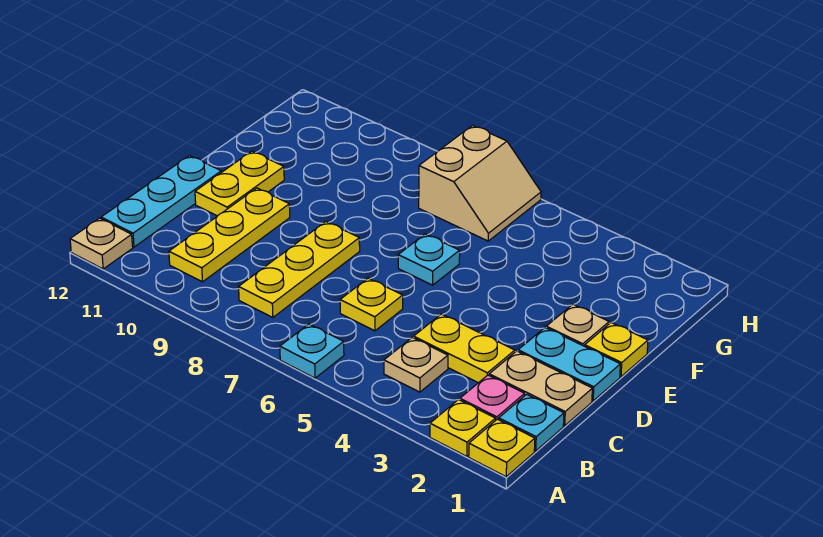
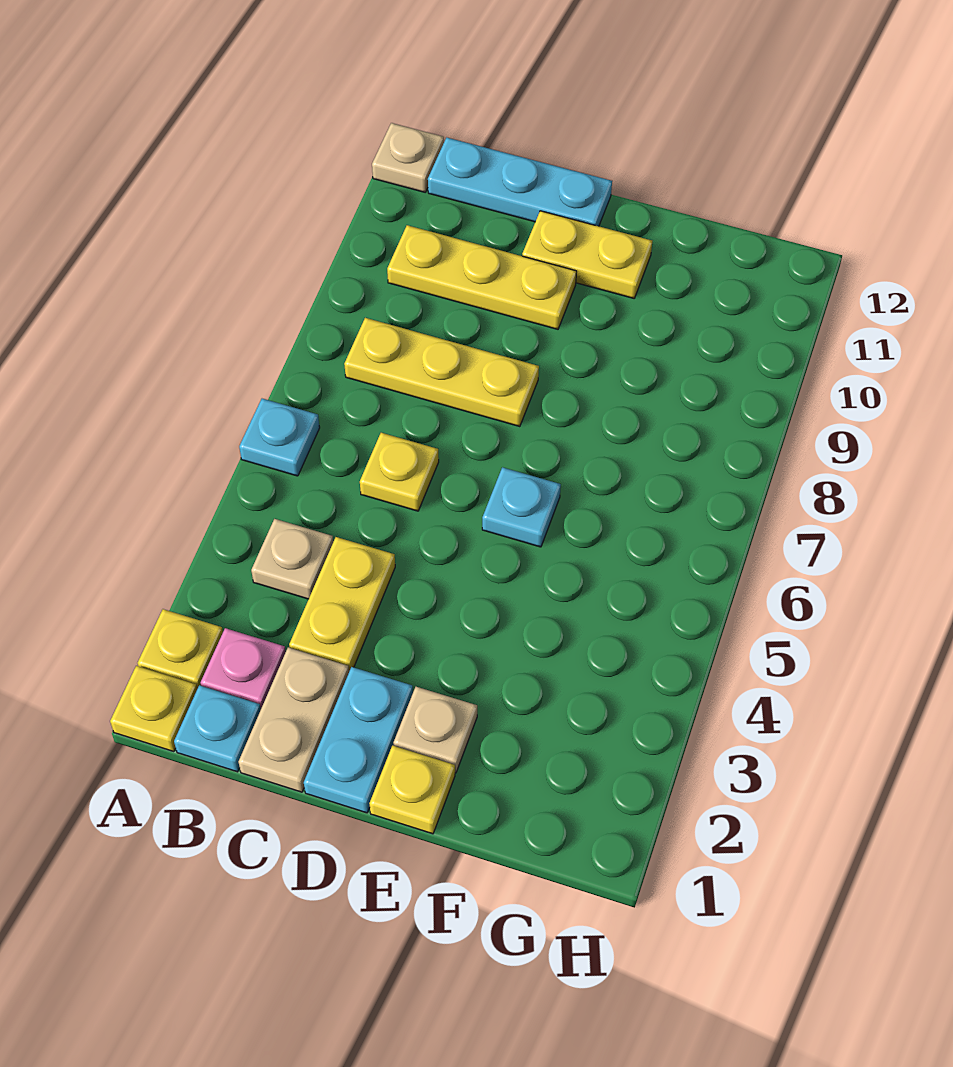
tan 2x2 slope [419,126,541,241] -> none

